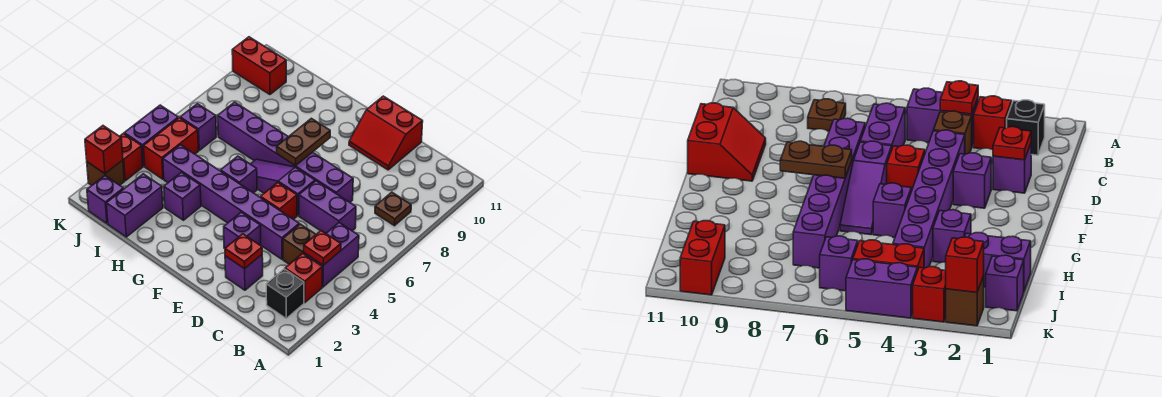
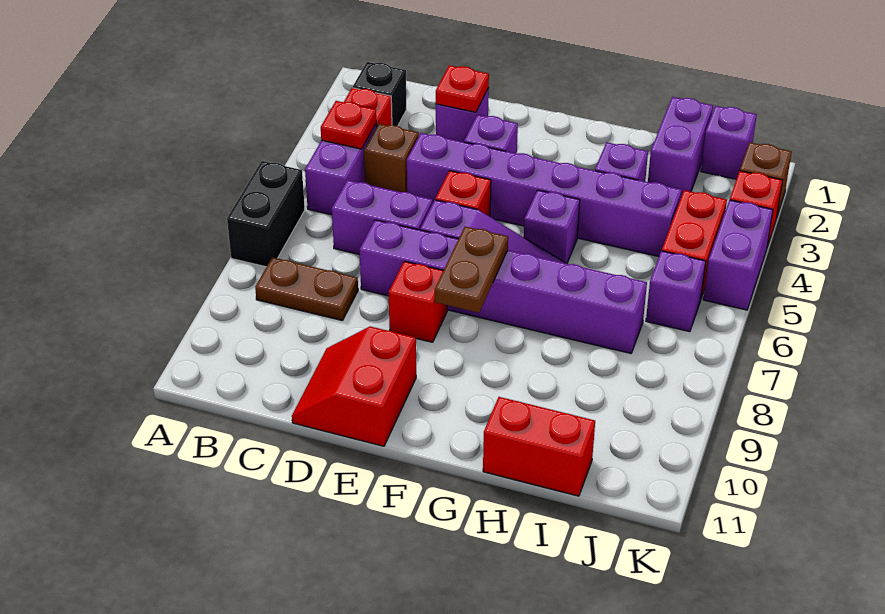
none -> black 1x2 brick [227,161,305,267]
brown 1x1 plate [375,192,411,226] -> brown 1x2 plate [255,257,358,321]
red 2x2 slope [349,96,423,170] -> red 2x2 slope turned to [292,326,416,446]
red 1x2 brick [232,37,286,95] -> red 1x2 brick moved to [483,397,595,496]
red 1x1 brick [85,126,123,174] -> red 1x1 brick moved to [389,261,447,342]

